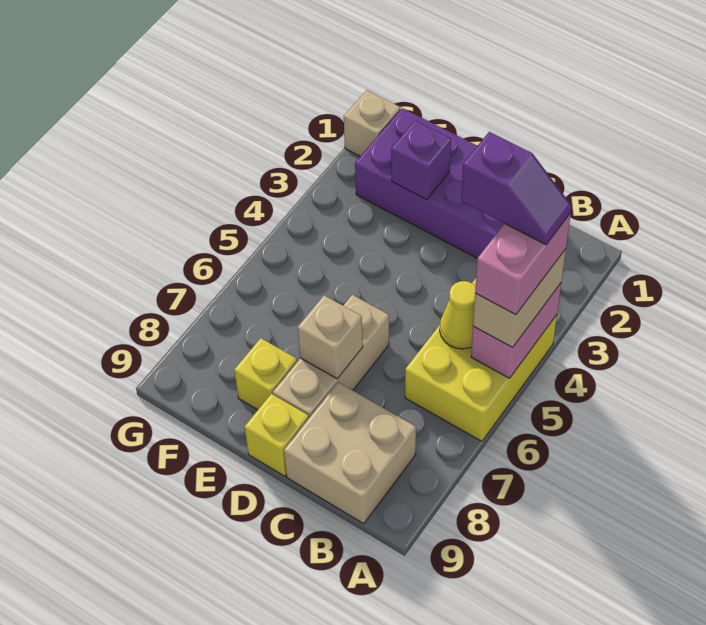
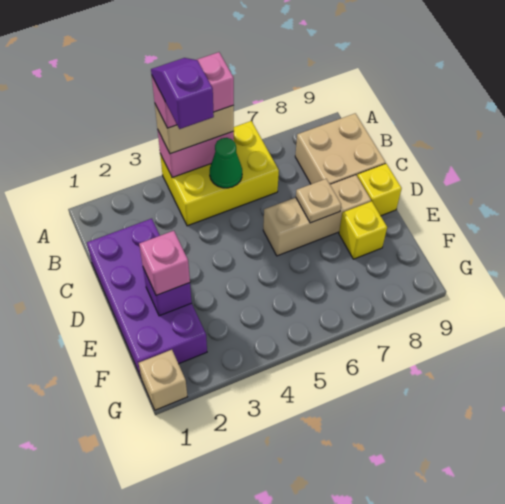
yellow 1x1 cone [440,281,476,349] -> green 1x1 cone [210,138,242,188]
tan 1x1 brick [298,295,363,379] -> tan 1x1 plate [296,179,341,223]
none -> pink 1x1 brick [139,231,190,295]

